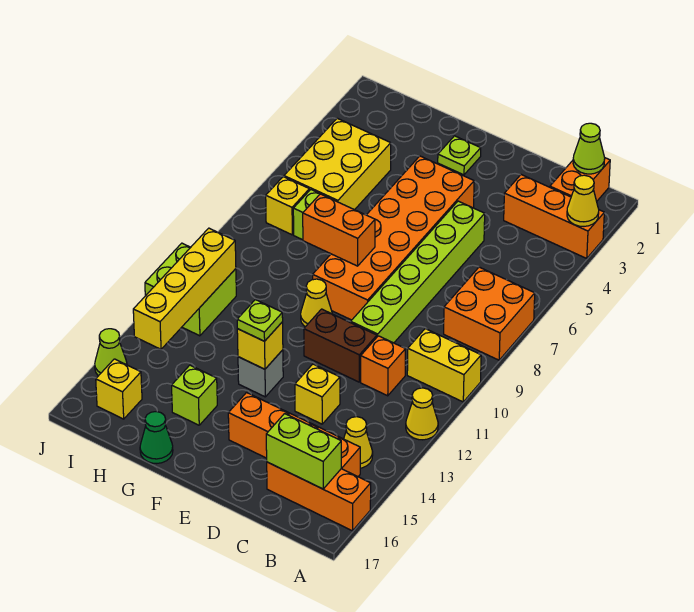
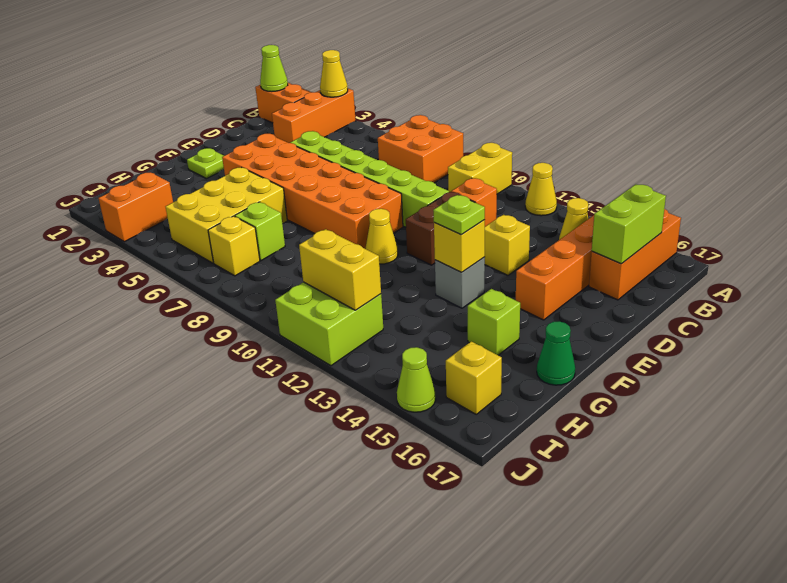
orange 1x2 brick [303,194,375,266] -> orange 1x2 brick moved to [98,173,173,242]
yellow 2x3 brick [284,118,391,210] -> yellow 2x3 brick turned to [166,168,287,263]
yellow 1x4 brick [133,228,236,349] -> yellow 1x2 brick [299,229,381,310]

